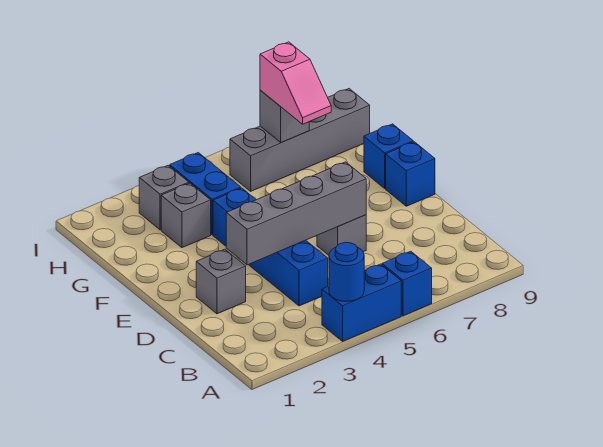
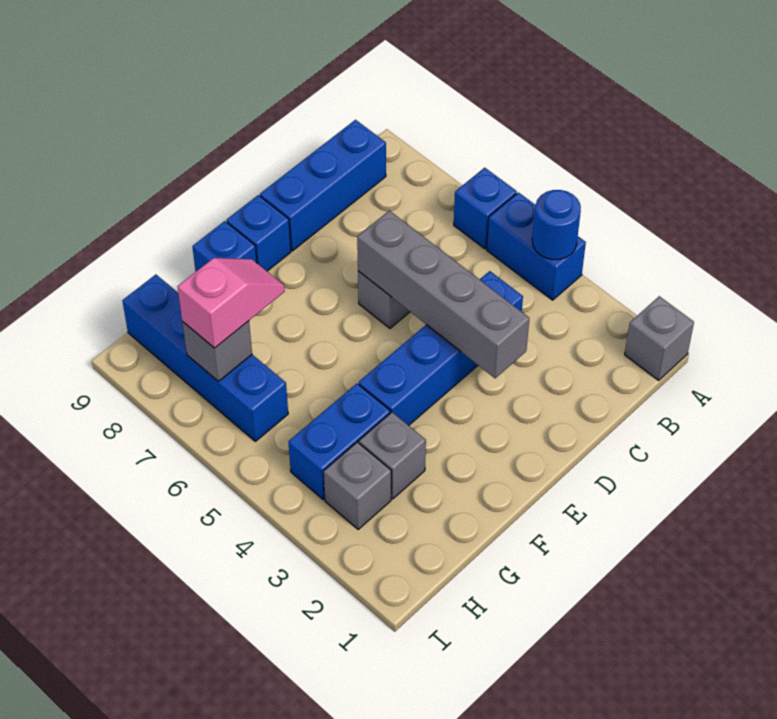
none -> blue 1x3 brick [260,120,386,251]
grey 1x1 brick [196,249,246,314] -> grey 1x1 brick moved to [625,296,694,380]
grey 1x4 brick [230,89,370,191] -> blue 1x4 brick [122,275,288,441]

